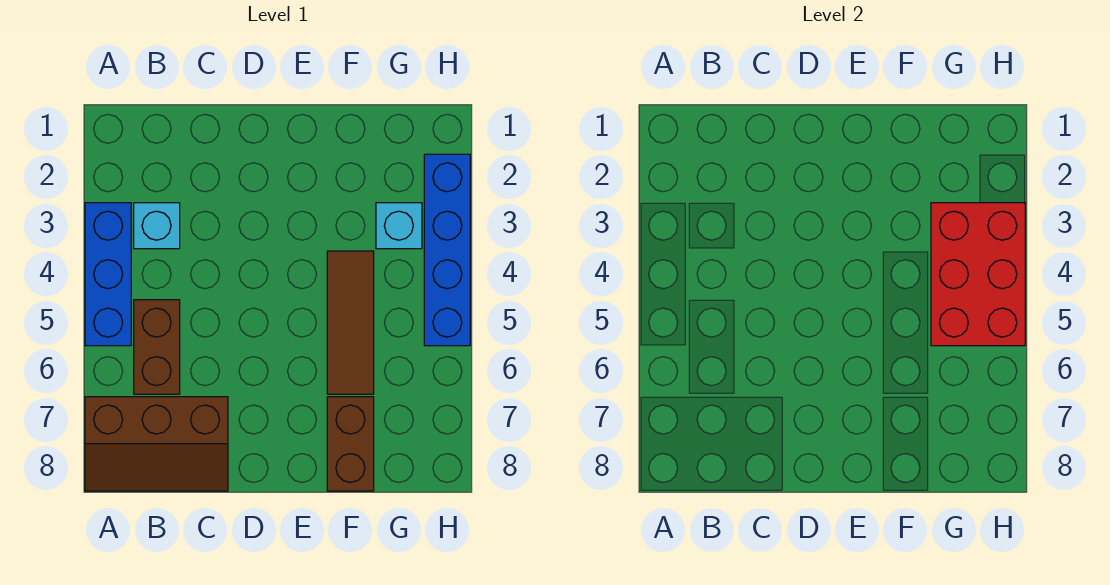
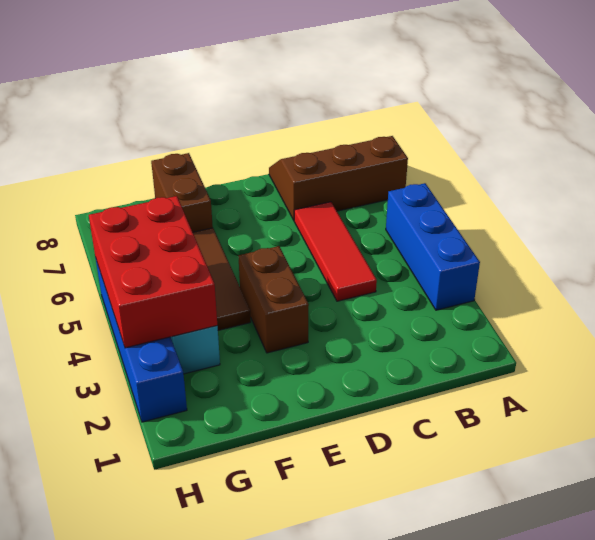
cyan 1x1 brick [134,203,180,249] -> none
brown 1x2 brick [134,300,180,394] -> brown 1x2 brick moved to [238,246,309,353]
none -> red 1x3 tile [294,202,377,301]

